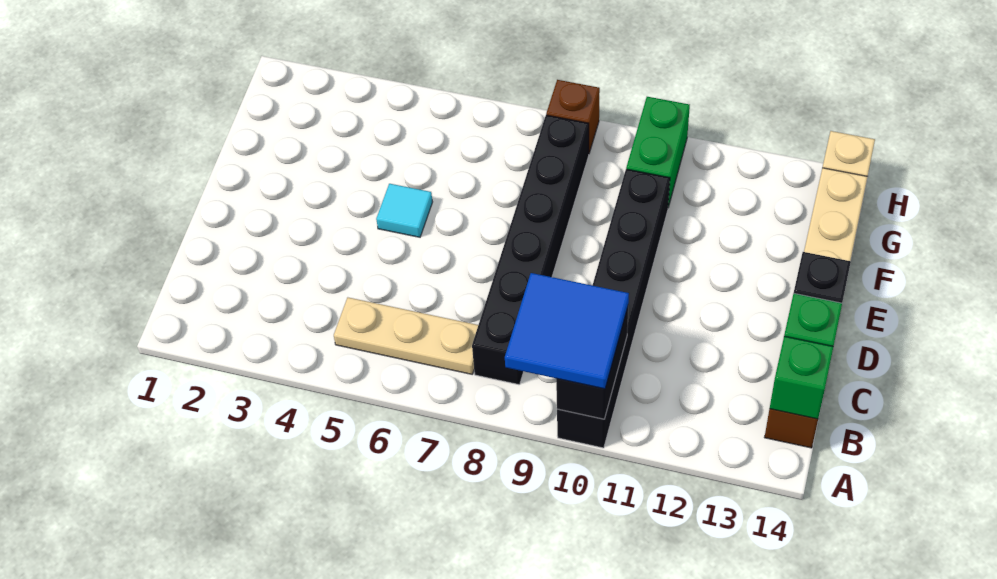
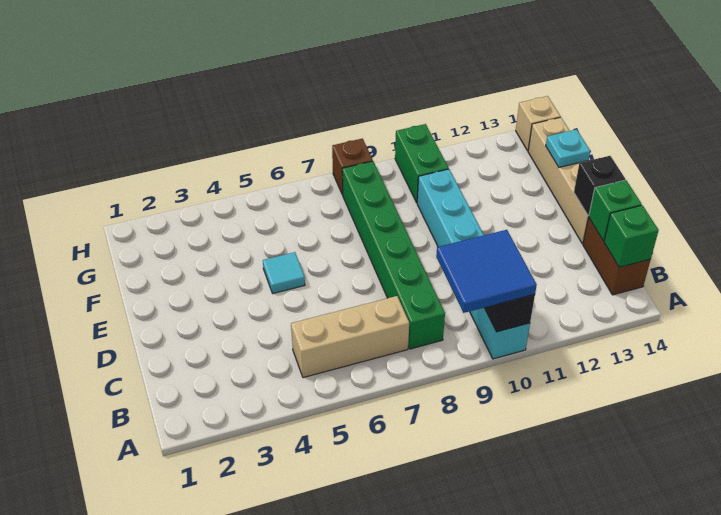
black 1x6 brick [557,169,670,448] -> cyan 1x6 brick [417,169,530,359]
tan 1x3 plate [334,298,478,374] -> tan 1x3 brick [291,296,409,378]
black 1x6 brick [472,115,589,385] -> green 1x6 brick [342,161,445,349]
none -> cyan 1x1 plate [546,129,590,167]

